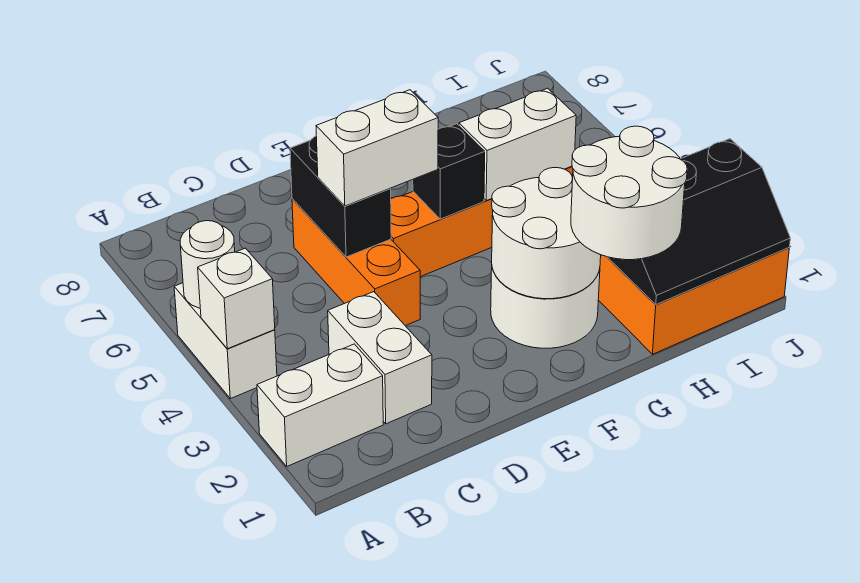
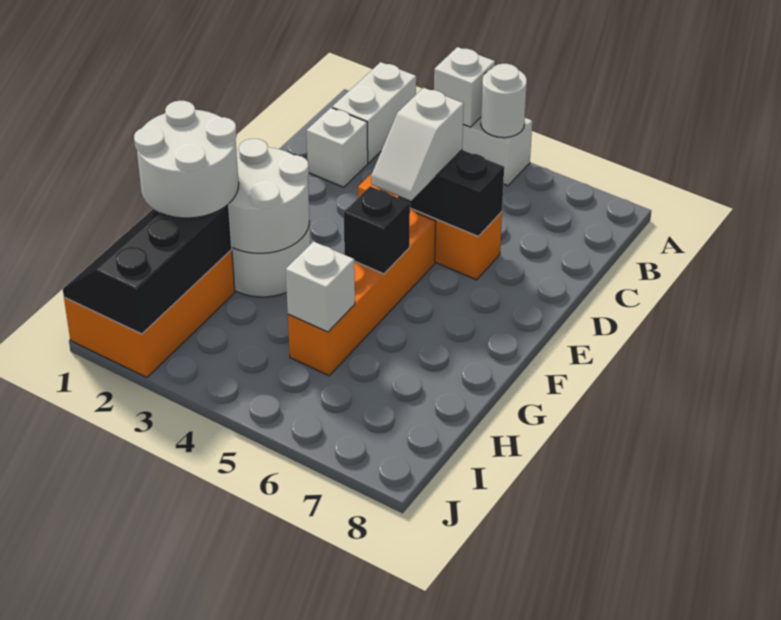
white 1x2 brick [328,292,432,424] -> white 1x1 brick [306,108,368,187]
white 1x2 brick [316,90,438,206] -> white 1x2 slope [371,88,464,201]
white 1x2 brick [459,88,576,201] -> white 1x1 brick [286,241,355,332]

